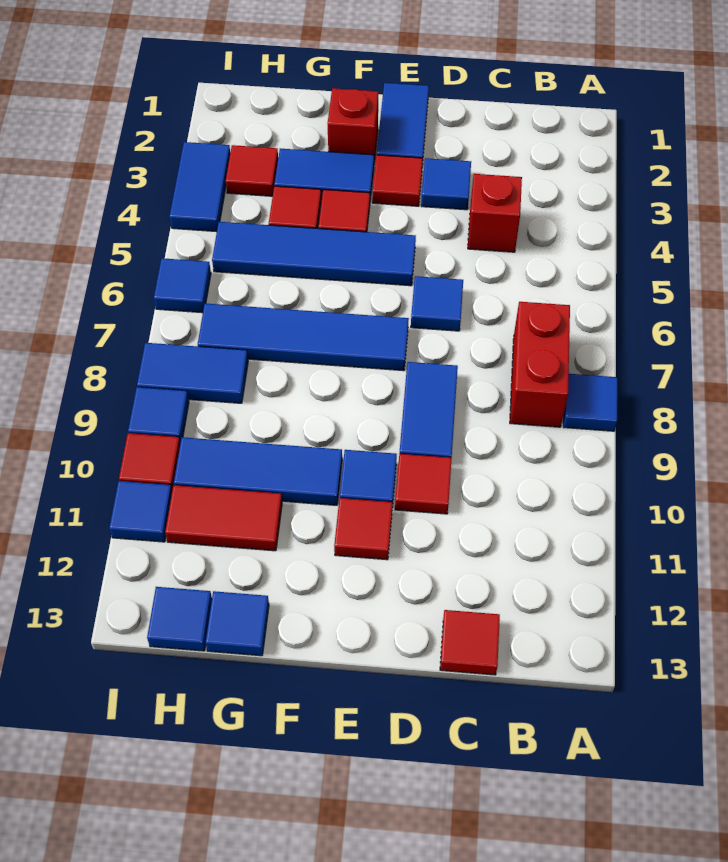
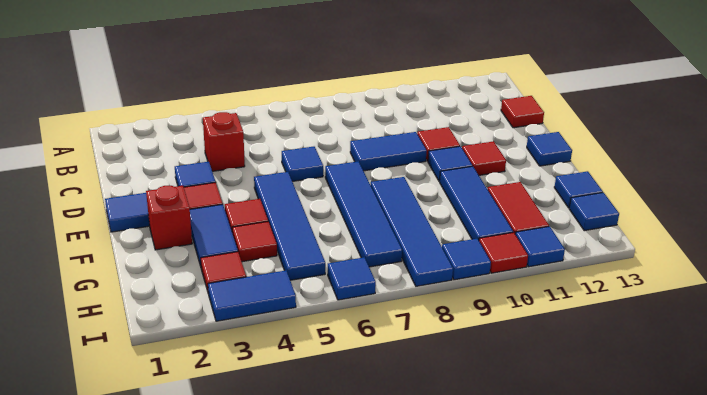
blue 1x1 tile [563,374,618,431] -> blue 1x1 tile moved to [527,132,572,166]
red 1x2 brick [510,302,570,427] -> none
blue 1x2 tile [137,343,248,403] -> blue 1x4 tile [371,177,453,286]

